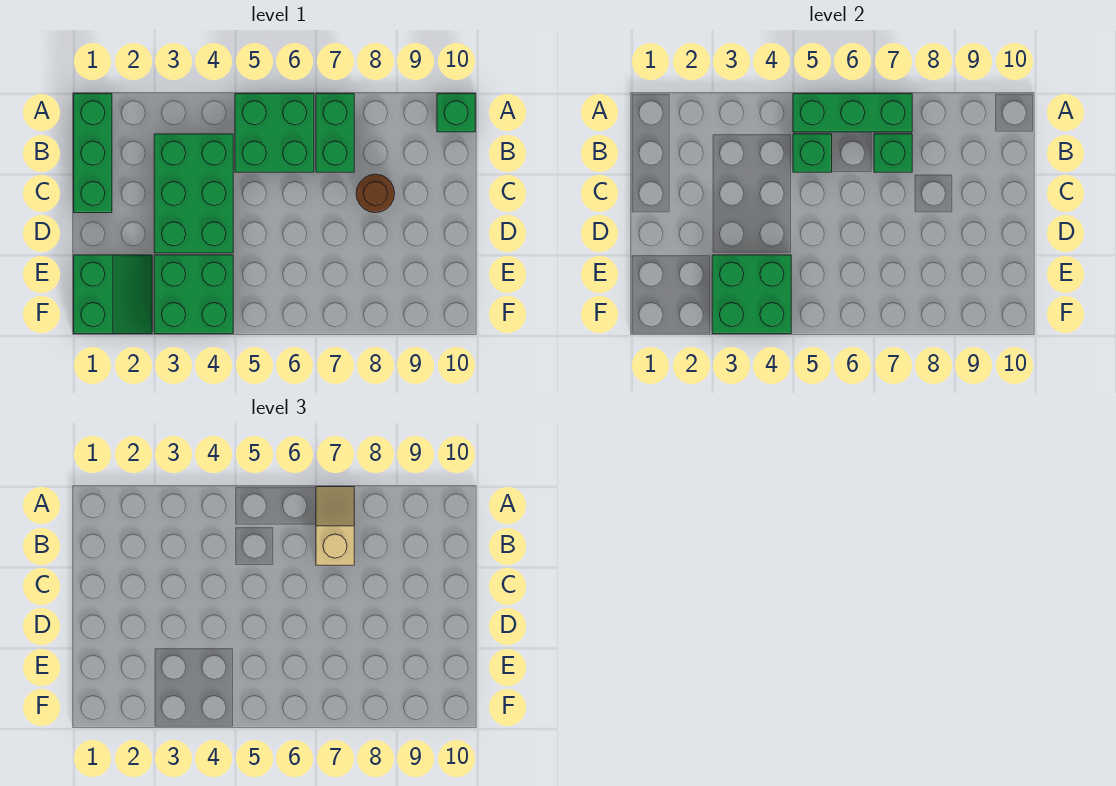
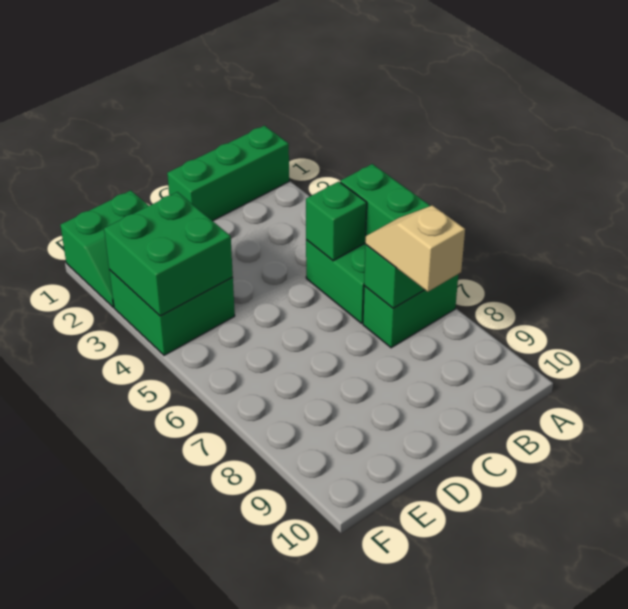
tan 1x2 slope [316,487,354,565] -> tan 1x2 slope turned to [365,205,465,292]
green 1x1 brick [437,94,475,132] -> none
green 2x3 brick [154,134,233,253] -> none
brown 1x1 round brick [356,174,395,213] -> none

